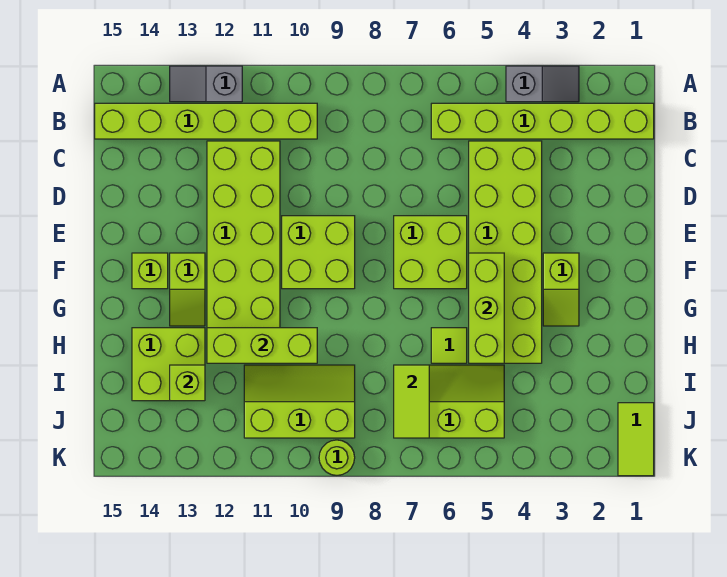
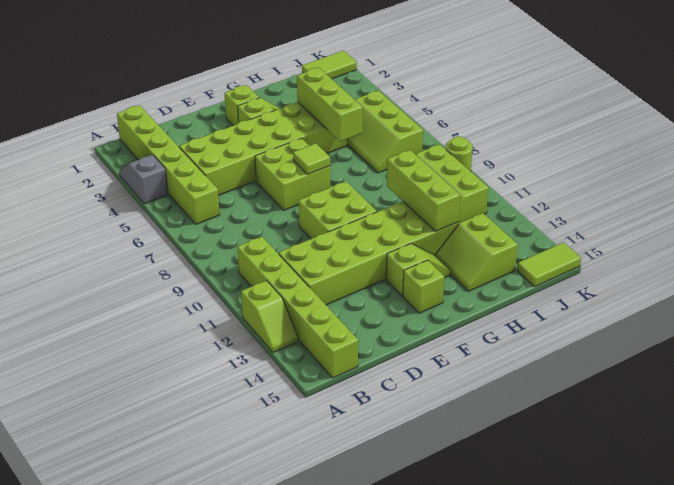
grey 1x2 slope [170,66,242,102] -> lime 1x2 slope [241,281,298,353]
lime 1x3 brick [469,253,504,363] -> lime 1x3 brick turned to [297,68,362,142]
lime 1x1 tile [431,328,467,363] -> lime 1x1 tile moved to [293,143,330,174]
lime 2x2 brick [132,328,205,401] -> lime 2x2 slope [435,213,518,291]
lime 1x2 tile [394,365,429,438] -> lime 1x2 tile moved to [517,242,581,287]
lime 1x1 brick [170,365,205,401] -> lime 1x1 brick moved to [225,85,259,126]

